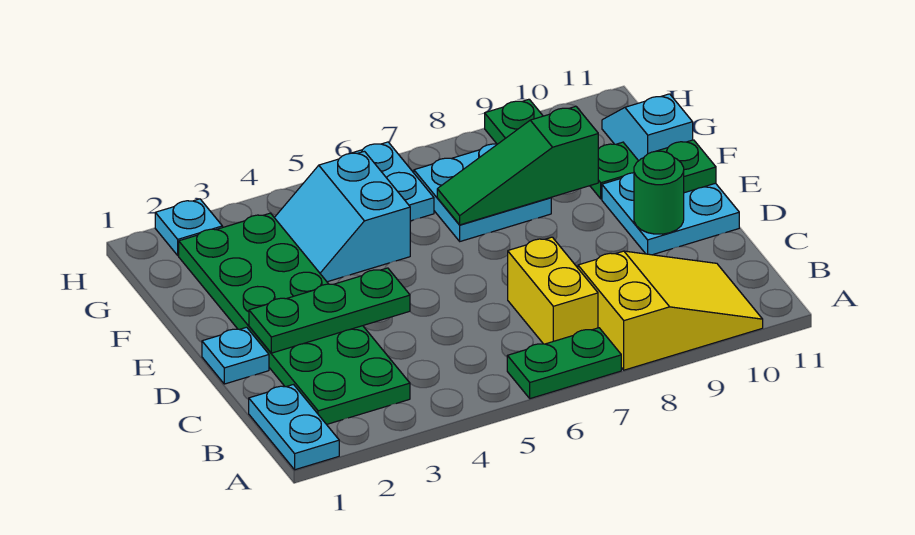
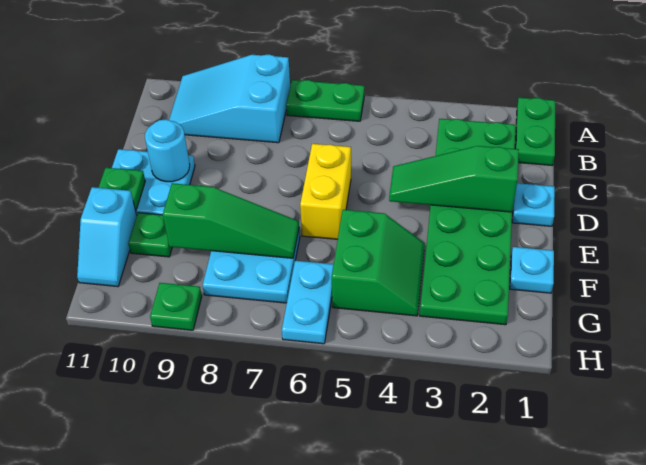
cyan 1x2 plate [249,385,339,470] -> green 1x2 plate [515,98,555,166]
yellow 2x3 slope [578,251,763,370] -> cyan 2x3 slope [169,54,290,143]
yellow 1x2 brick [508,237,598,344] -> yellow 1x2 brick moved to [300,144,351,239]
green 1x3 plate [249,268,410,353] -> green 1x3 slope [389,146,519,212]
green 1x1 round brick [634,151,684,234] -> cyan 1x1 round brick [145,119,190,182]
cyan 2x2 slope [274,151,410,282] -> green 2x2 slope [332,210,425,316]
cyan 1x1 plate [155,199,222,255] -> cyan 1x1 plate moved to [510,247,554,293]

